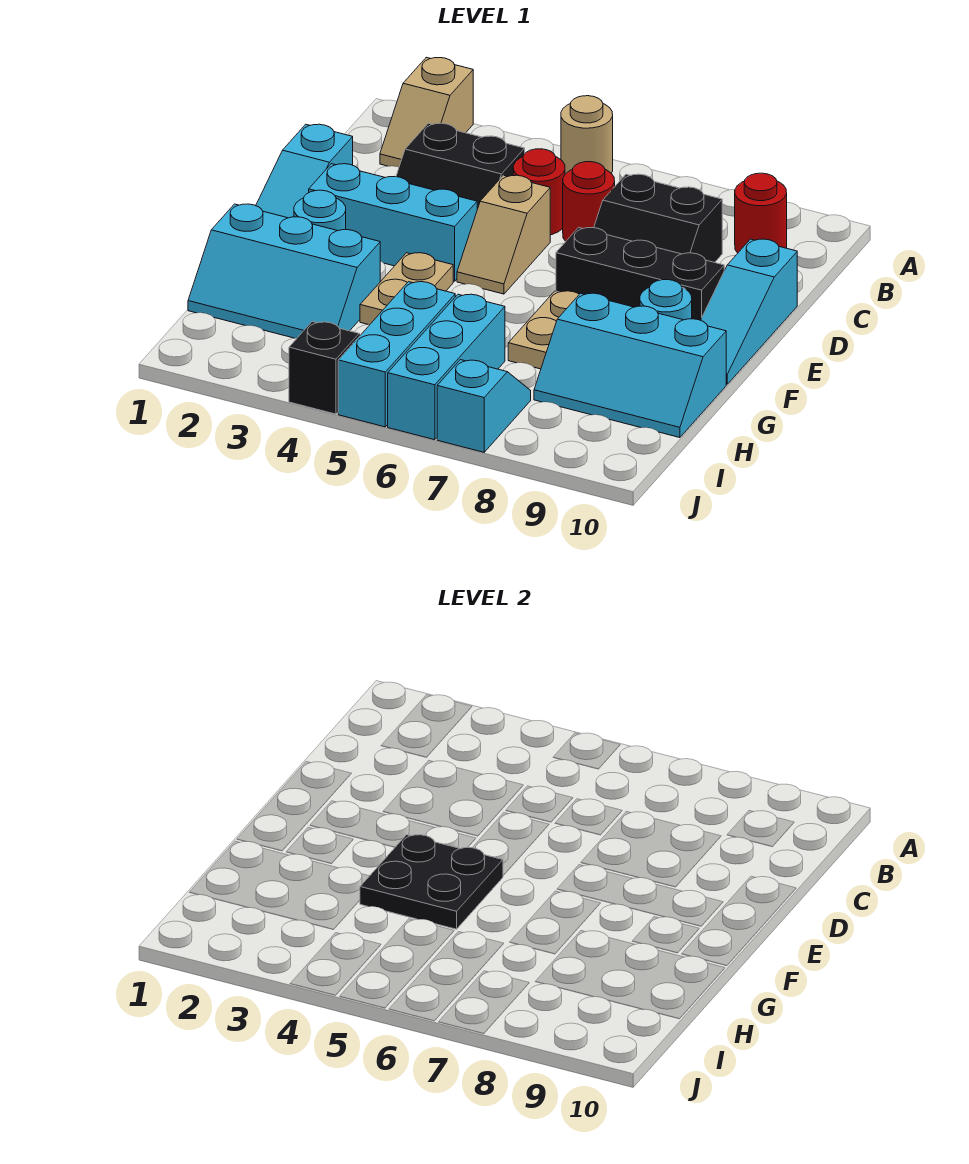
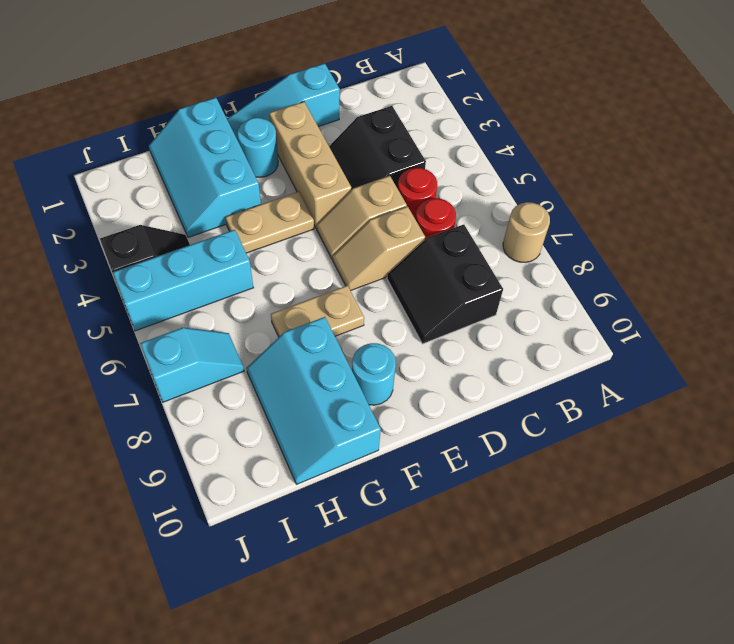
tan 1x2 slope [380,57,473,167] -> tan 1x2 slope moved to [333,206,425,291]
tan 1x1 round brick [561,96,613,174] -> tan 1x1 round brick moved to [503,202,550,262]
red 1x1 round brick [735,173,787,253] -> none
cyan 1x3 slope [701,239,797,384] -> none
cyan 1x3 brick [309,164,477,281] -> tan 1x3 brick [269,102,351,228]
black 1x3 brick [556,227,724,320] -> none
black 2x2 plate [360,835,503,929] -> none
cyan 1x3 brick [388,294,505,440] -> none

